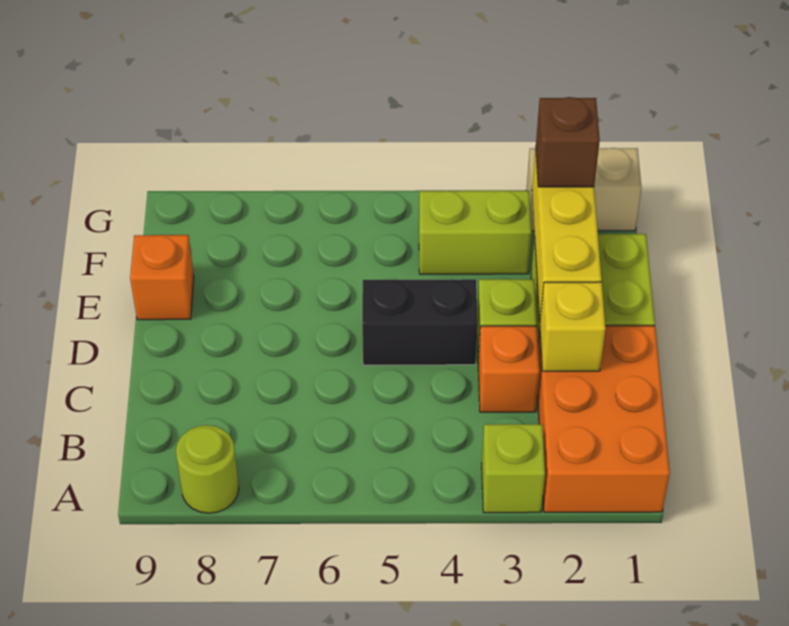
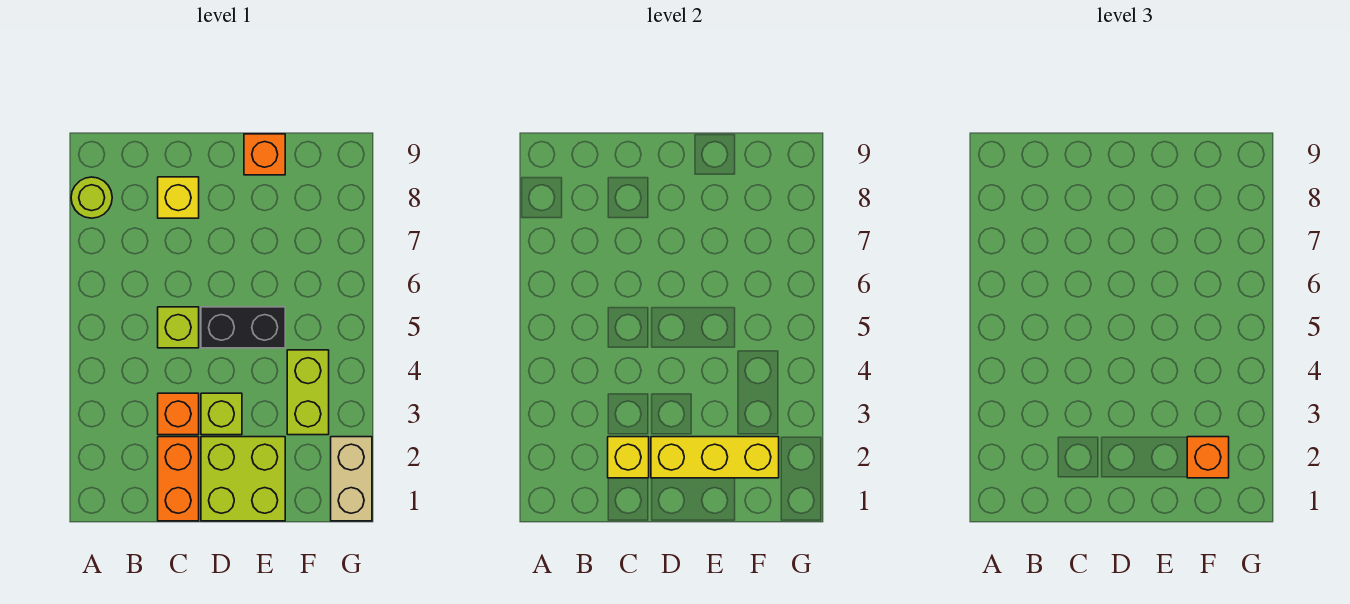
orange 2x3 brick [537,326,670,512] -> orange 1x2 brick [158,437,199,521]
lime 1x1 brick [482,424,545,513] -> lime 1x1 brick moved to [158,307,199,348]
none -> yellow 1x1 brick [158,177,199,218]
black 1x2 brick [362,279,478,365] -> black 1x2 brick turned to [201,307,285,348]
brown 1x1 brick [536,97,600,187] -> orange 1x1 brick [1187,437,1229,478]

